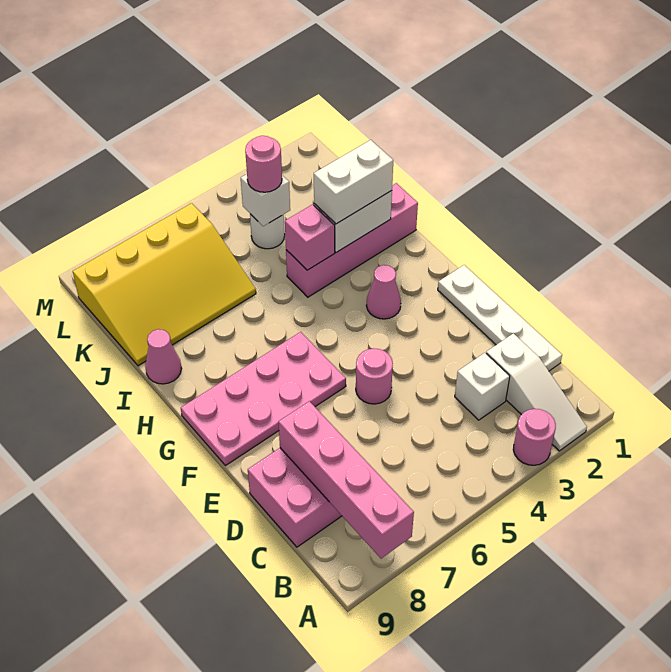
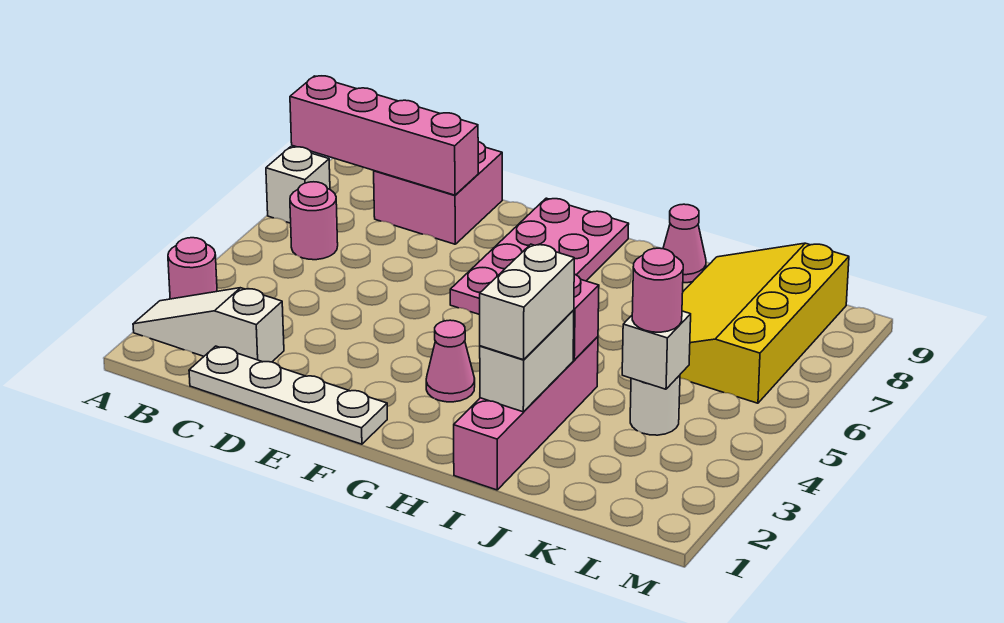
white 1x1 brick [455,353,510,420] -> white 1x1 brick moved to [266,147,330,223]
pink 1x1 round brick [356,348,393,404] -> pink 1x1 round brick moved to [290,182,338,260]

